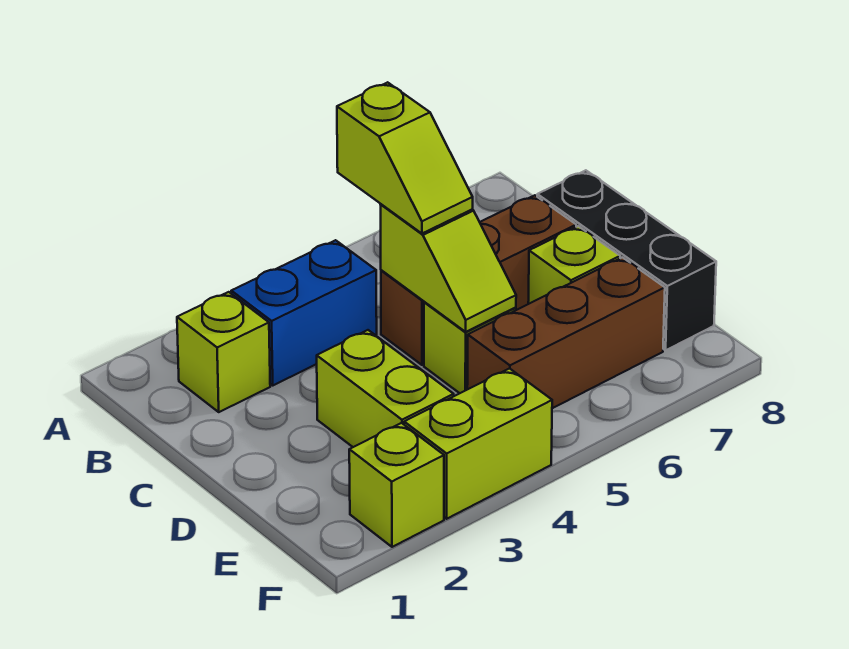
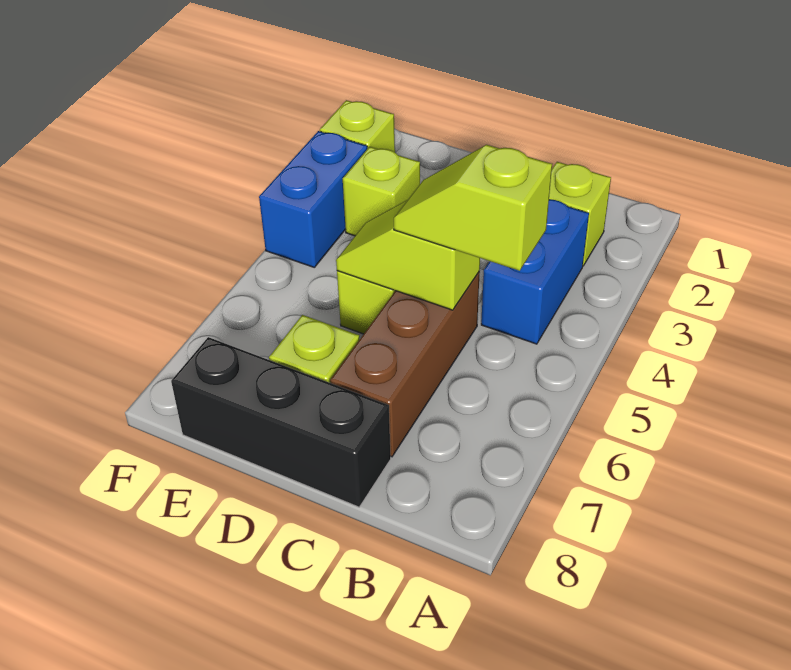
lime 1x2 brick [317,330,454,447] -> lime 1x1 brick [343,147,420,236]
brown 1x3 brick [467,257,665,408] -> none
lime 1x2 brick [404,369,552,519] -> blue 1x2 brick [259,131,367,267]

